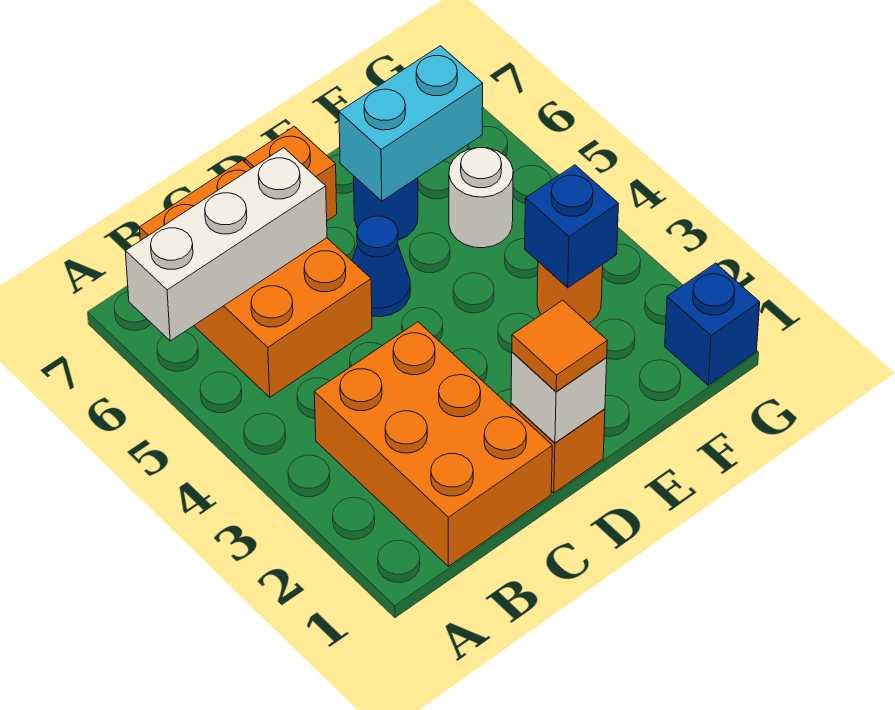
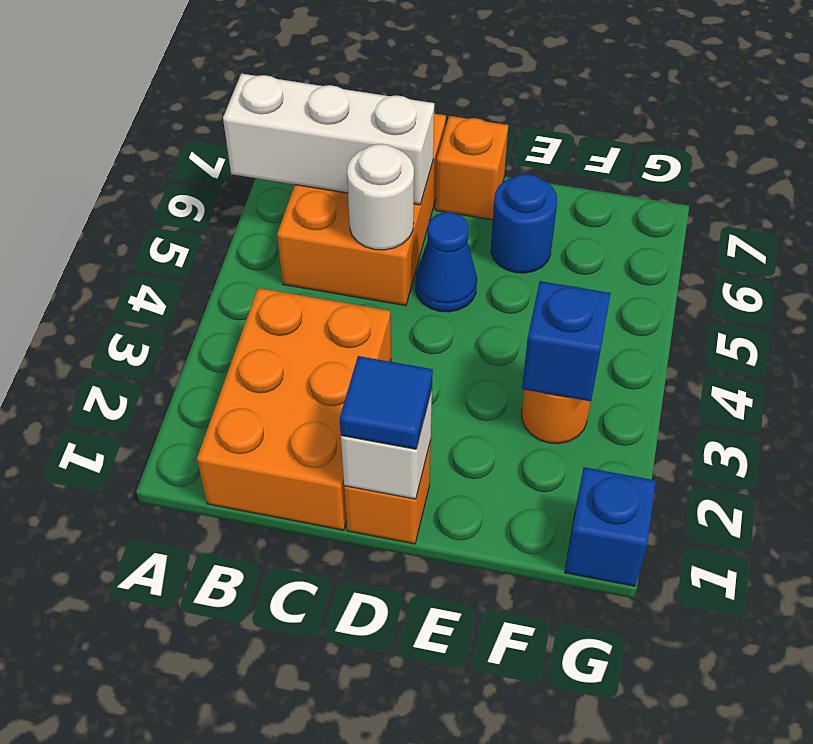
orange 1x1 tile [512,300,607,392] -> blue 1x1 tile [340,356,433,449]
cyan 1x2 brick [339,46,483,201] -> none
white 1x1 round brick [449,148,513,248] -> white 1x1 round brick moved to [347,144,414,250]

